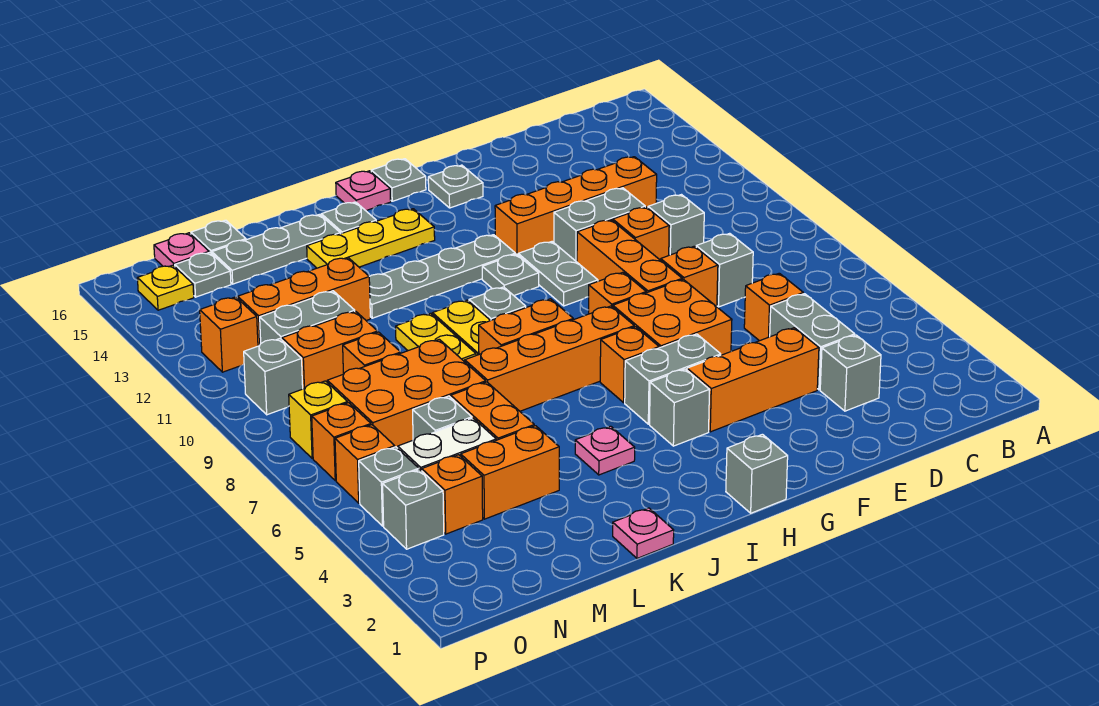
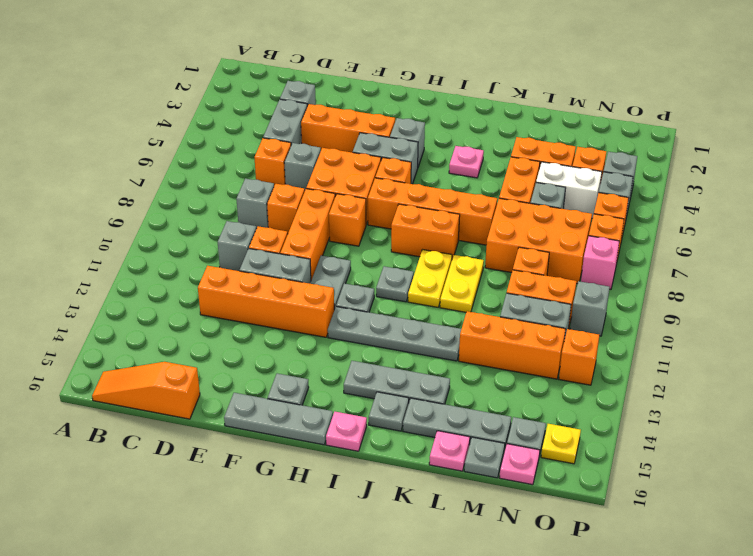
none -> orange 1x3 slope [92,362,200,419]
grey 1x1 brick [726,434,788,513] -> grey 1x1 brick moved to [284,143,321,190]
grey 1x1 plate [371,159,426,201] -> grey 1x3 plate [224,393,333,445]
yellow 1x3 plate [307,209,435,268] -> grey 1x3 plate [344,361,450,404]
pink 1x1 plate [613,508,674,558] -> pink 1x1 plate moved to [429,431,470,471]
yellow 1x1 brick [289,381,348,458] -> pink 1x1 brick [581,236,619,289]

